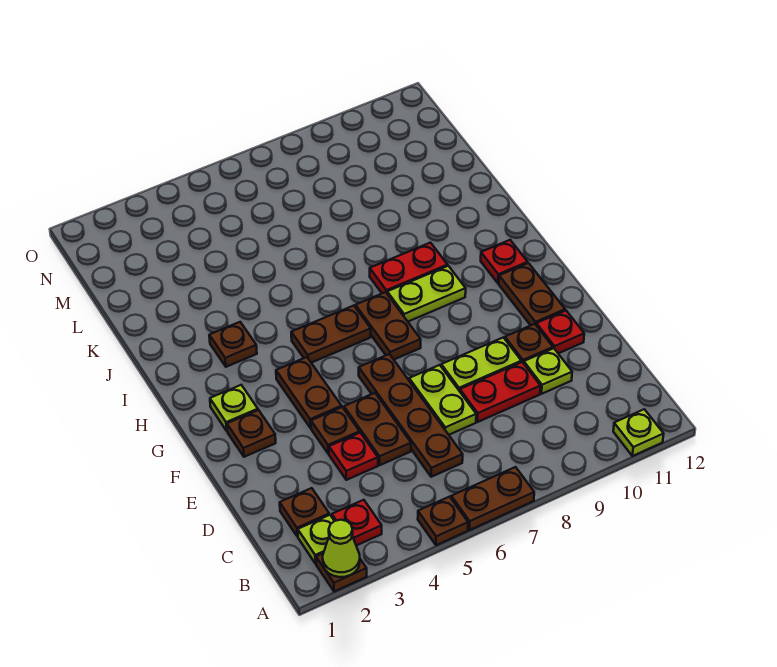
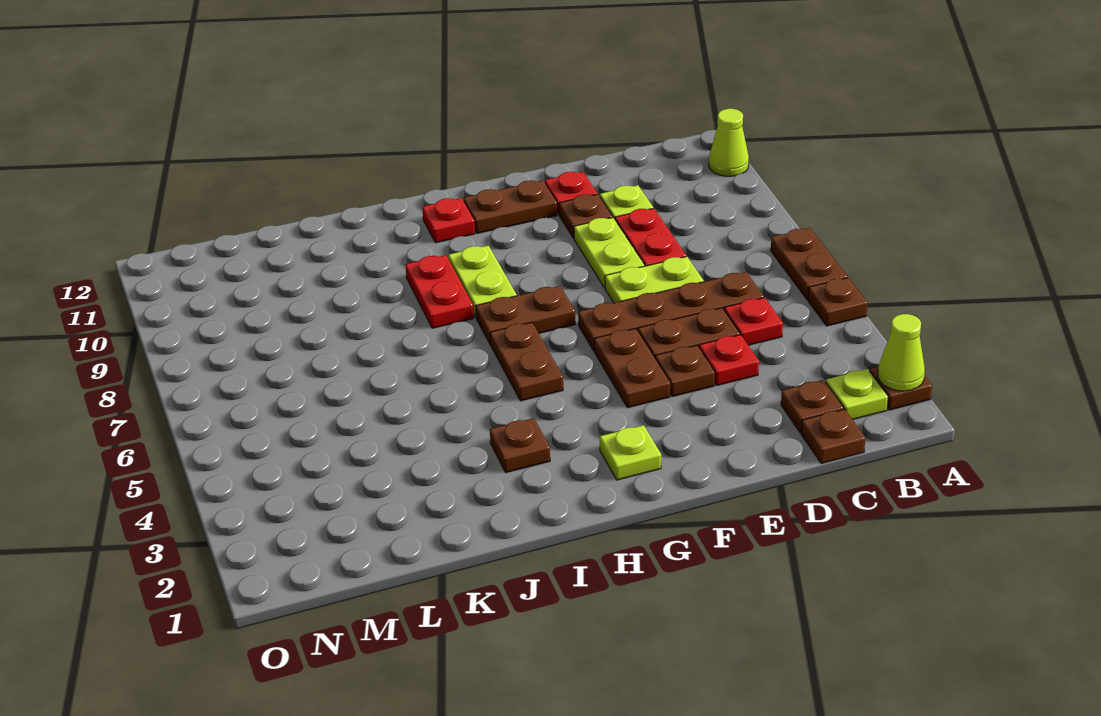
lime 1x1 plate [613,409,664,456] -> lime 1x1 cone [709,109,749,176]
red 1x1 plate [332,500,382,546] -> red 1x1 plate moved to [724,298,783,345]
brown 1x1 plate [227,410,276,457] -> brown 1x1 plate moved to [801,409,865,464]
brown 1x2 plate [276,357,342,428] -> brown 1x2 plate turned to [594,329,670,408]

